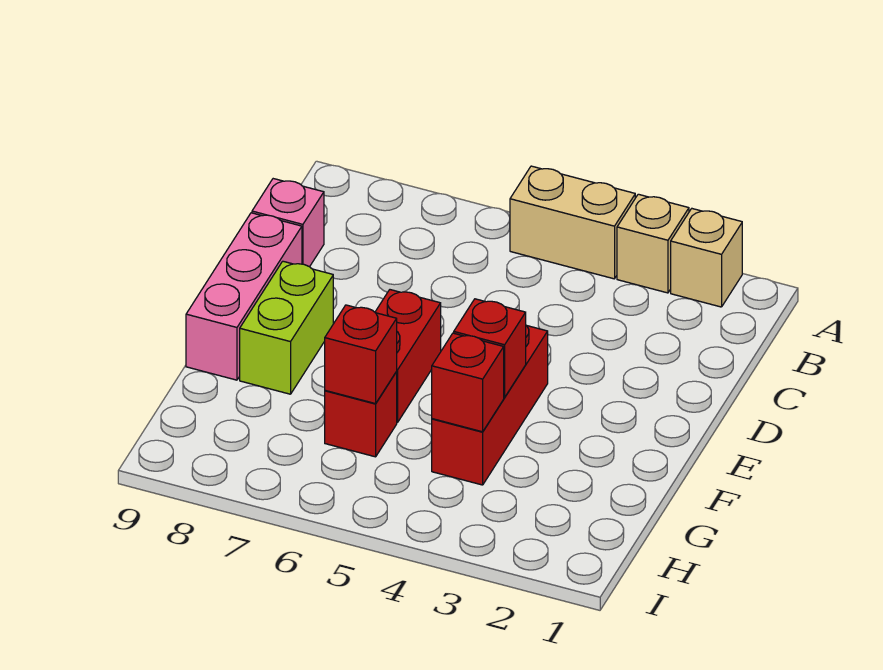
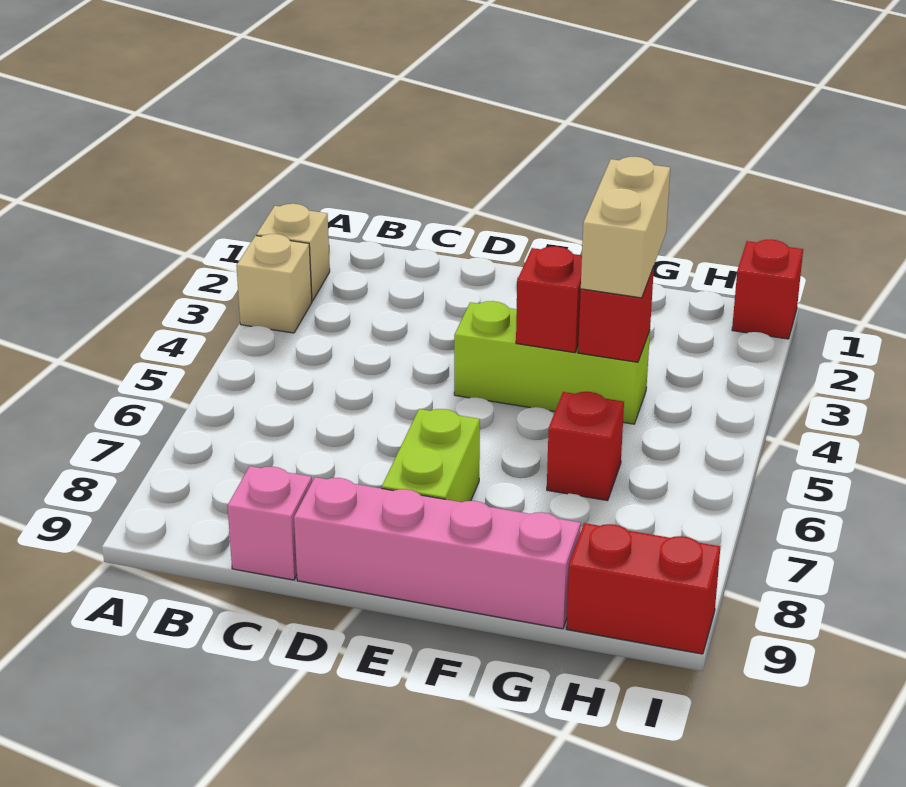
tan 1x2 brick [510,166,635,279] -> tan 1x2 brick moved to [581,157,670,298]
pink 1x3 brick [186,213,302,380] -> pink 1x4 brick [294,477,581,629]
red 1x3 brick [432,326,548,485] -> lime 1x3 brick [454,301,650,424]
red 1x2 brick [375,290,441,422] -> red 1x2 brick moved to [566,523,720,654]
lime 1x2 brick [240,261,333,394] -> lime 1x2 brick turned to [382,409,480,502]
red 1x1 brick [325,305,397,404] -> red 1x1 brick moved to [732,240,803,339]

